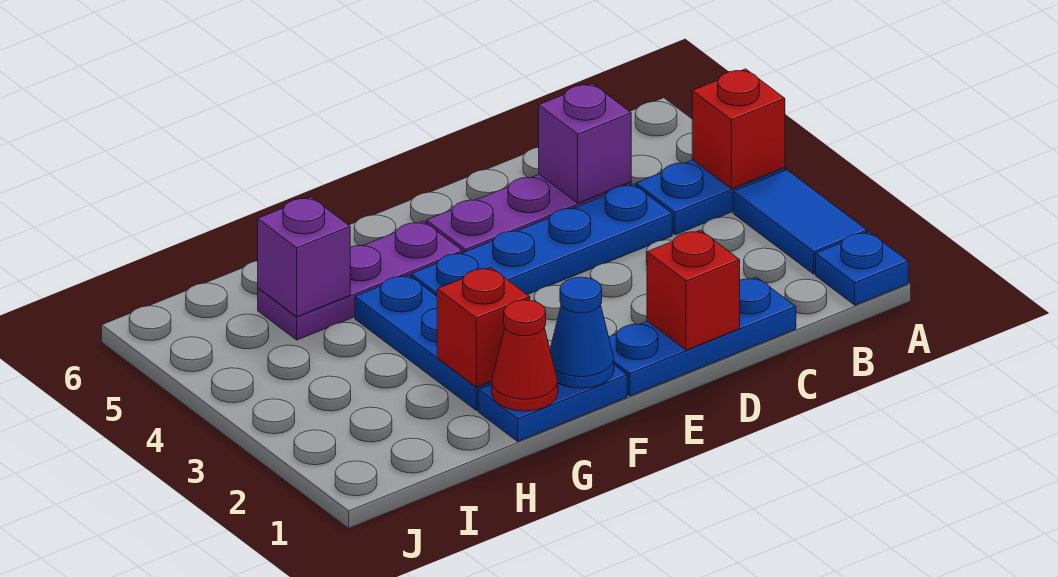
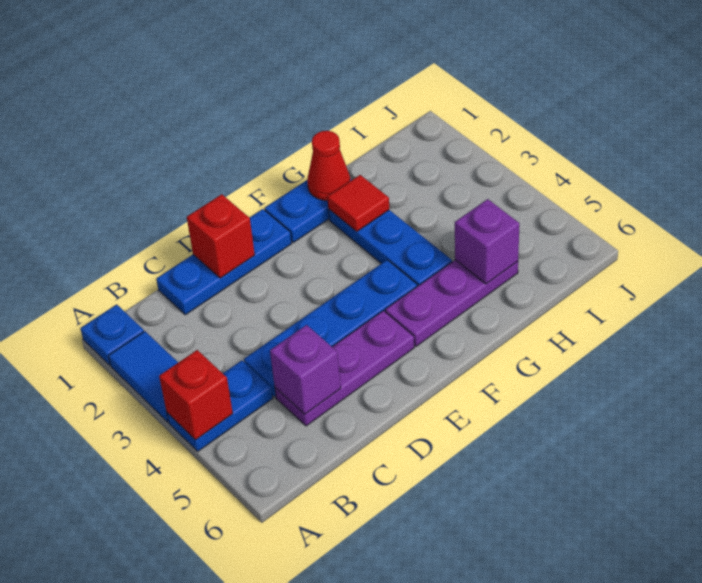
blue 1x1 cone [550,277,614,388] -> none
red 1x1 brick [437,267,530,387] -> red 1x1 tile [327,175,389,232]

